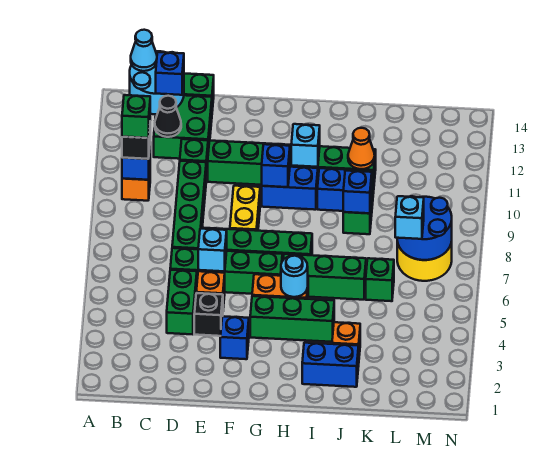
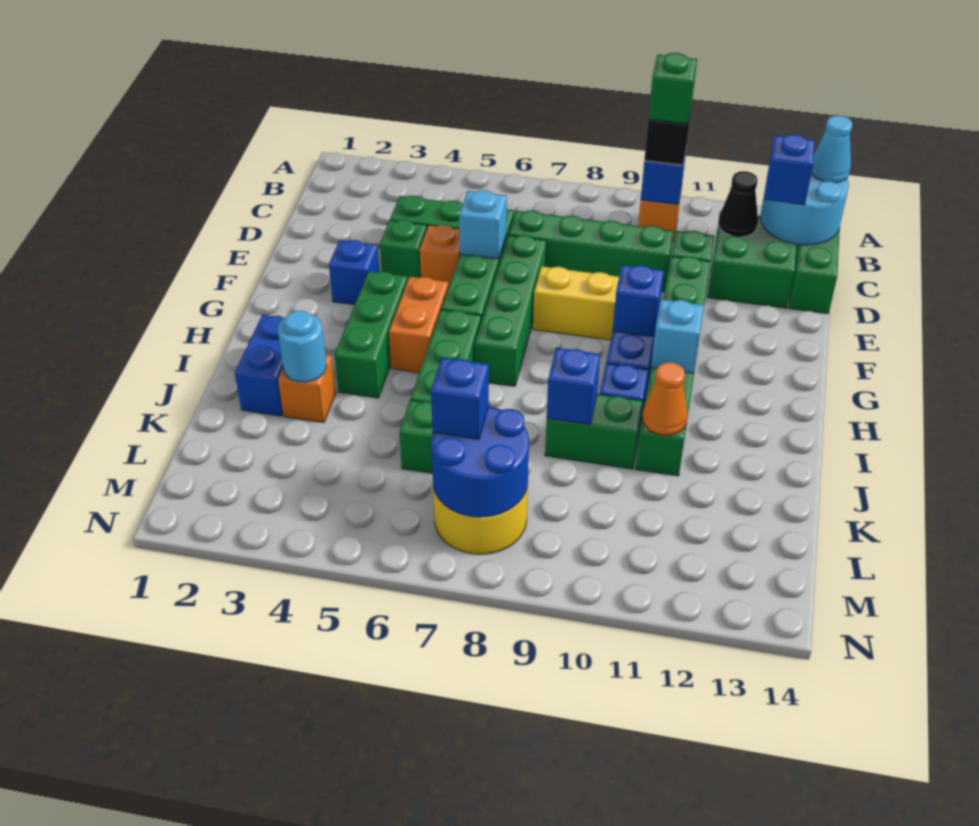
black 1x1 brick [194,293,223,336] -> green 1x1 brick [380,220,427,279]
cyan 1x1 round brick [281,256,308,297] -> cyan 1x1 round brick moved to [278,311,326,382]
cyan 1x1 brick [395,196,424,239] -> blue 1x1 brick [431,357,489,439]

